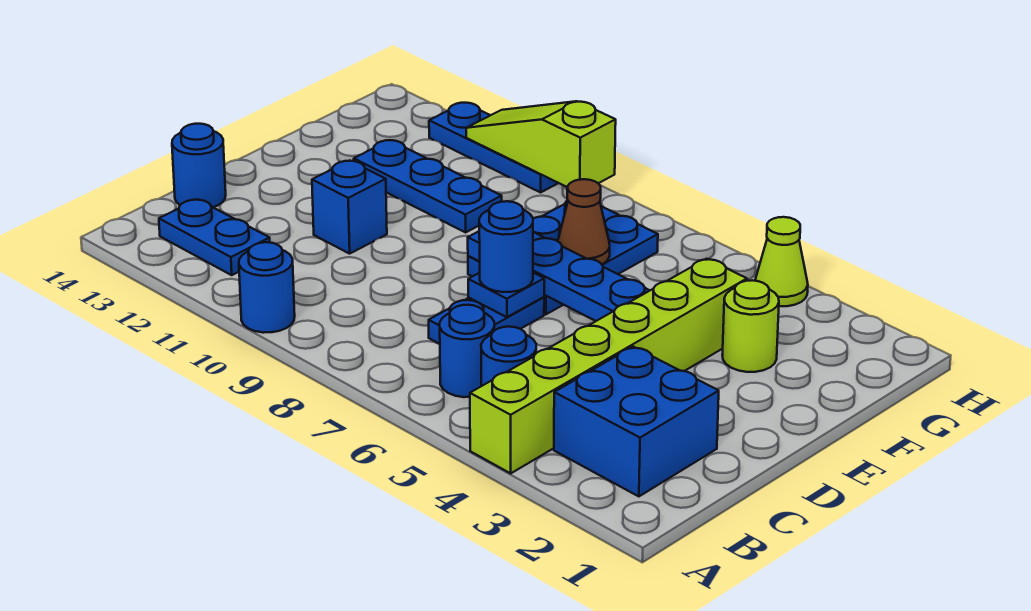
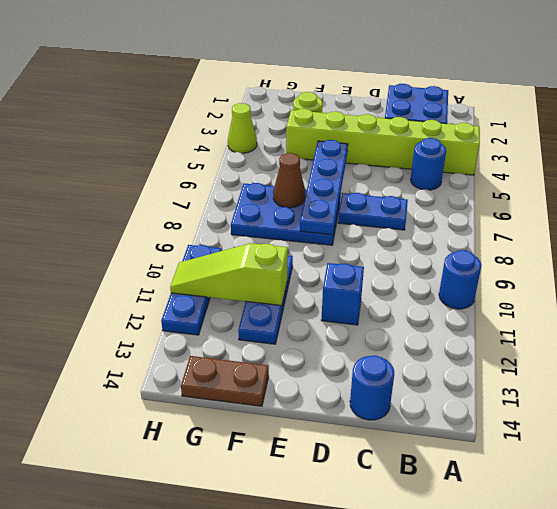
blue 1x1 round brick [440,305,494,397] -> none
blue 1x2 plate [159,199,270,275] -> none
blue 1x1 plate [468,273,544,317] -> none
blue 1x1 round brick [479,201,533,292] -> none
none -> brown 1x2 plate [181,356,269,406]
lime 1x3 slope [466,101,616,187] -> lime 1x3 slope turned to [170,243,288,305]

